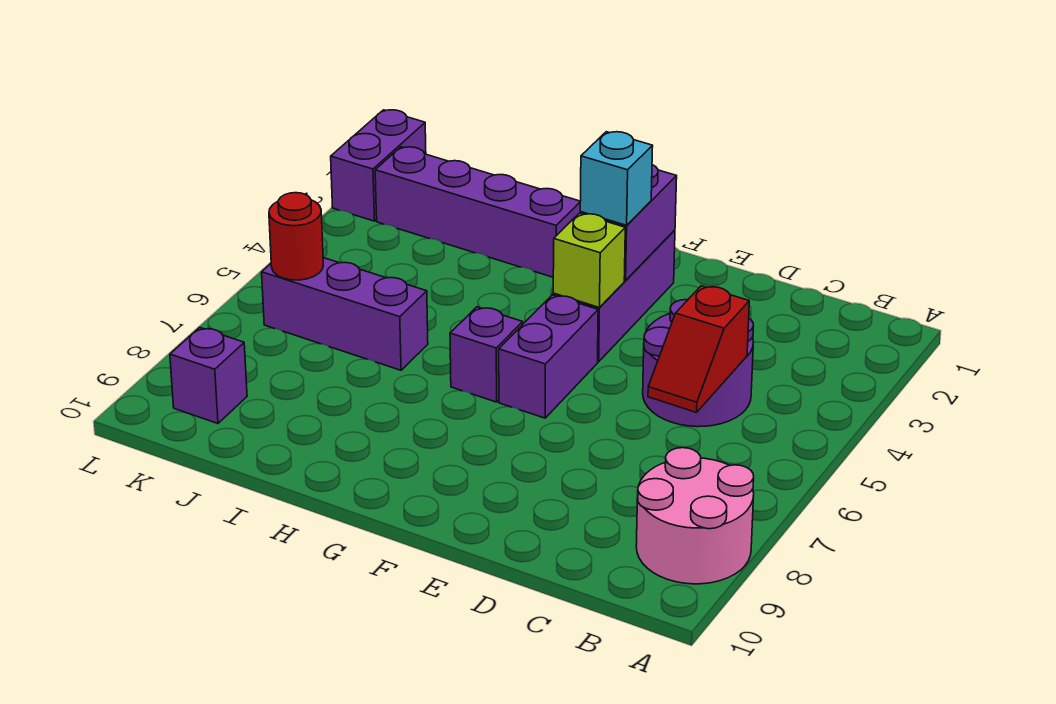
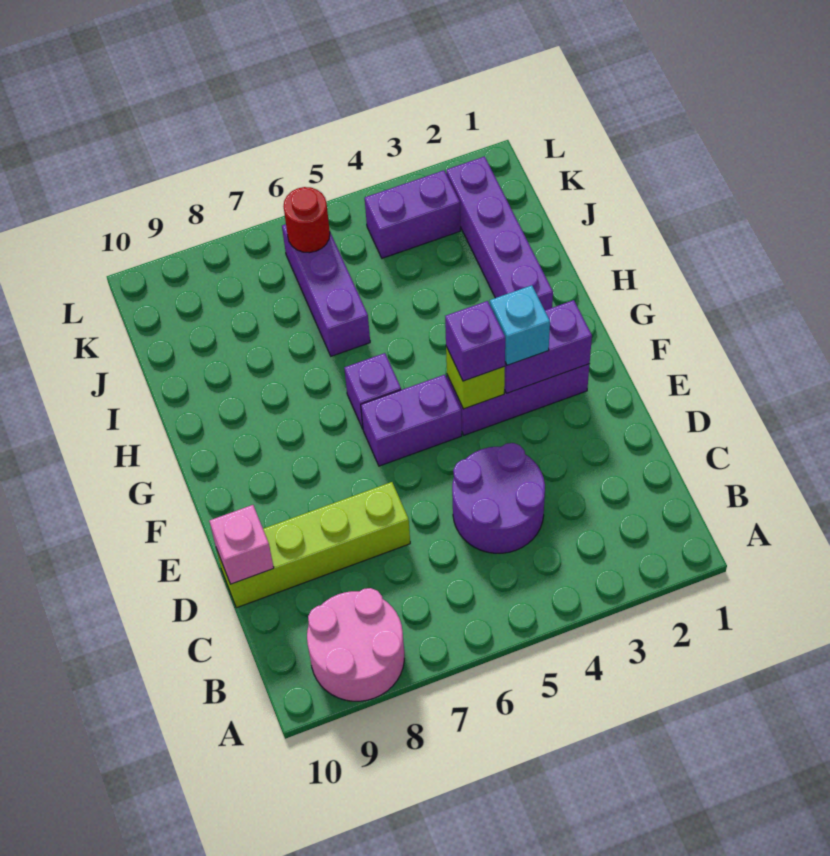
red 1x2 slope [648,286,749,412] -> none
none -> lime 1x4 brick [216,482,410,608]
none -> pink 1x1 brick [209,505,274,584]
purple 1x1 brick [170,328,247,424] -> purple 1x1 brick moved to [445,301,505,381]
purple 1x2 brick [331,110,426,221] -> purple 1x2 brick moved to [365,170,460,258]

